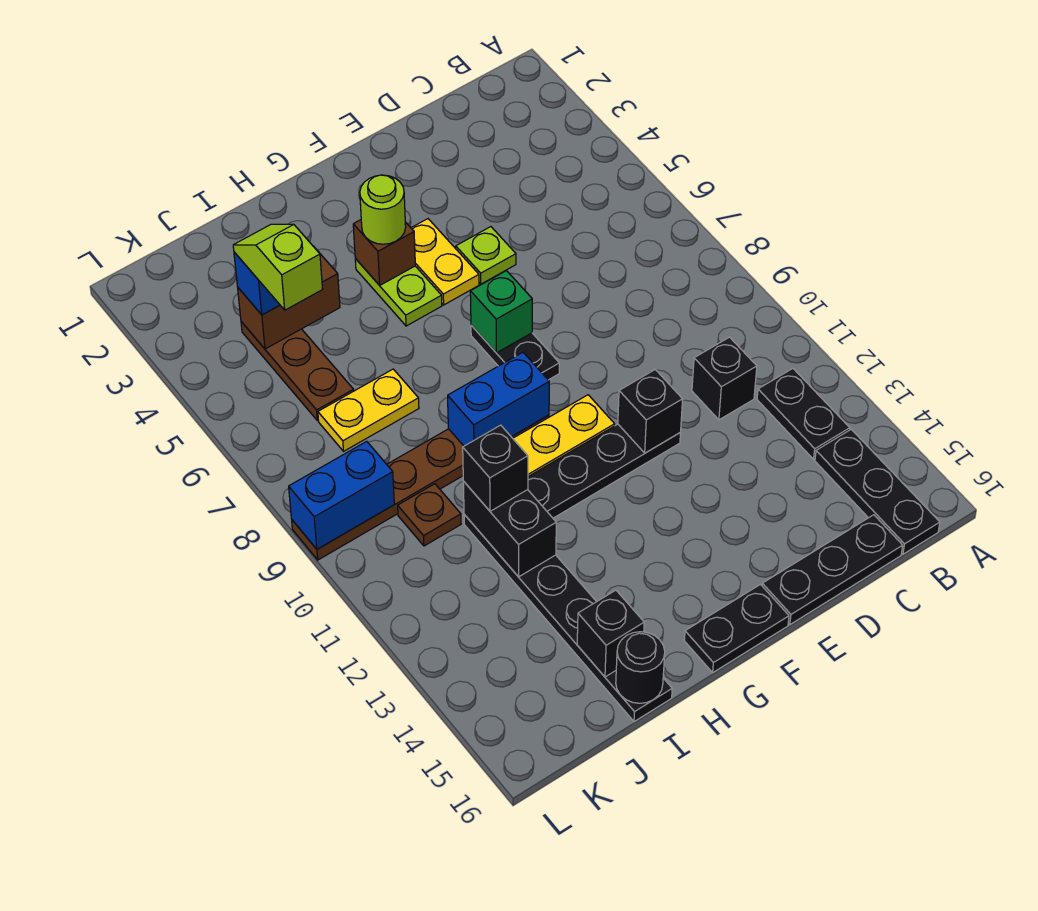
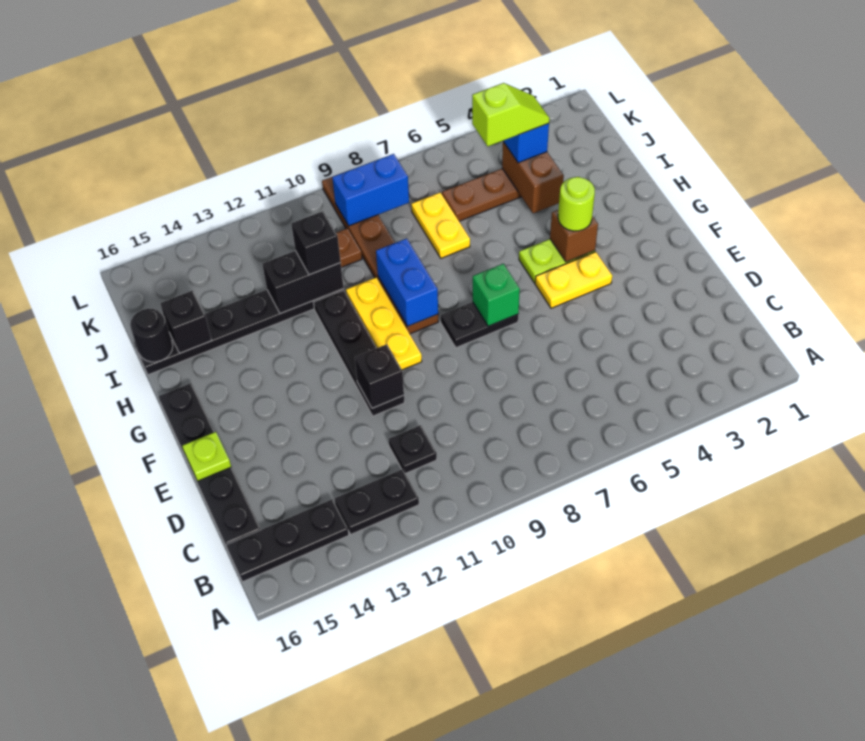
black 1x1 brick [692,337,757,420] -> black 1x1 plate [389,425,437,473]
lime 1x1 plate [456,227,516,284] -> lime 1x1 plate moved to [182,432,231,481]
blue 1x2 brick [289,441,394,549] -> blue 1x2 brick turned to [332,154,409,226]

